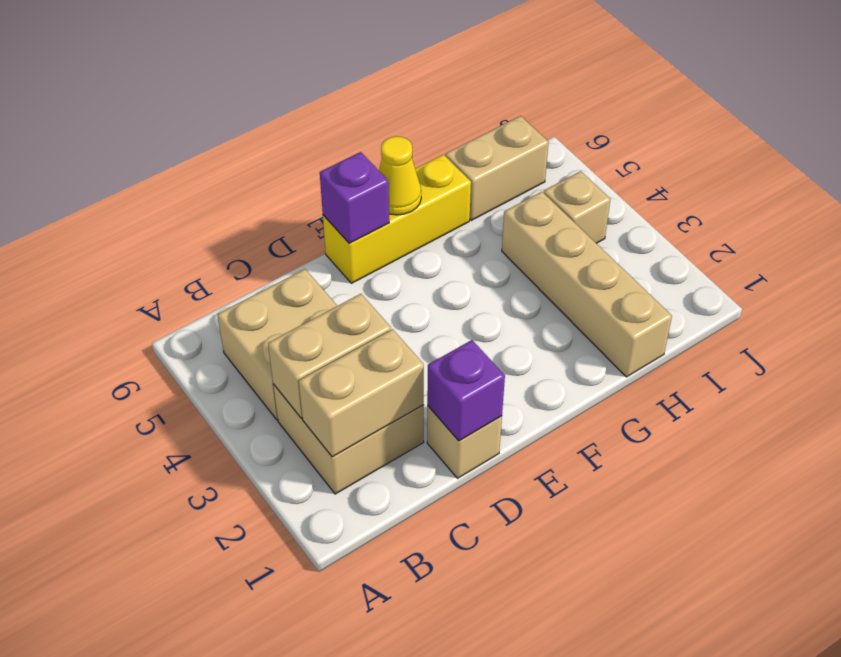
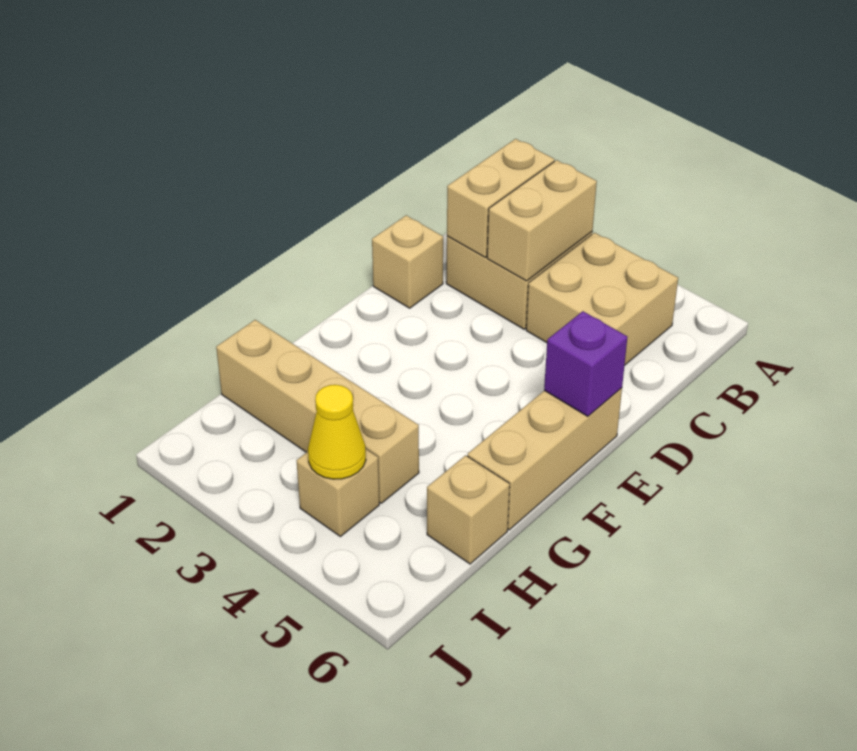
purple 1x1 brick [427,340,505,441] -> none
yellow 1x3 brick [323,155,471,283] -> tan 1x3 brick [468,388,622,530]
yellow 1x1 cone [379,136,421,215] -> yellow 1x1 cone moved to [308,385,366,479]
tan 1x2 brick [445,116,549,220] -> tan 1x1 brick [427,455,510,564]

